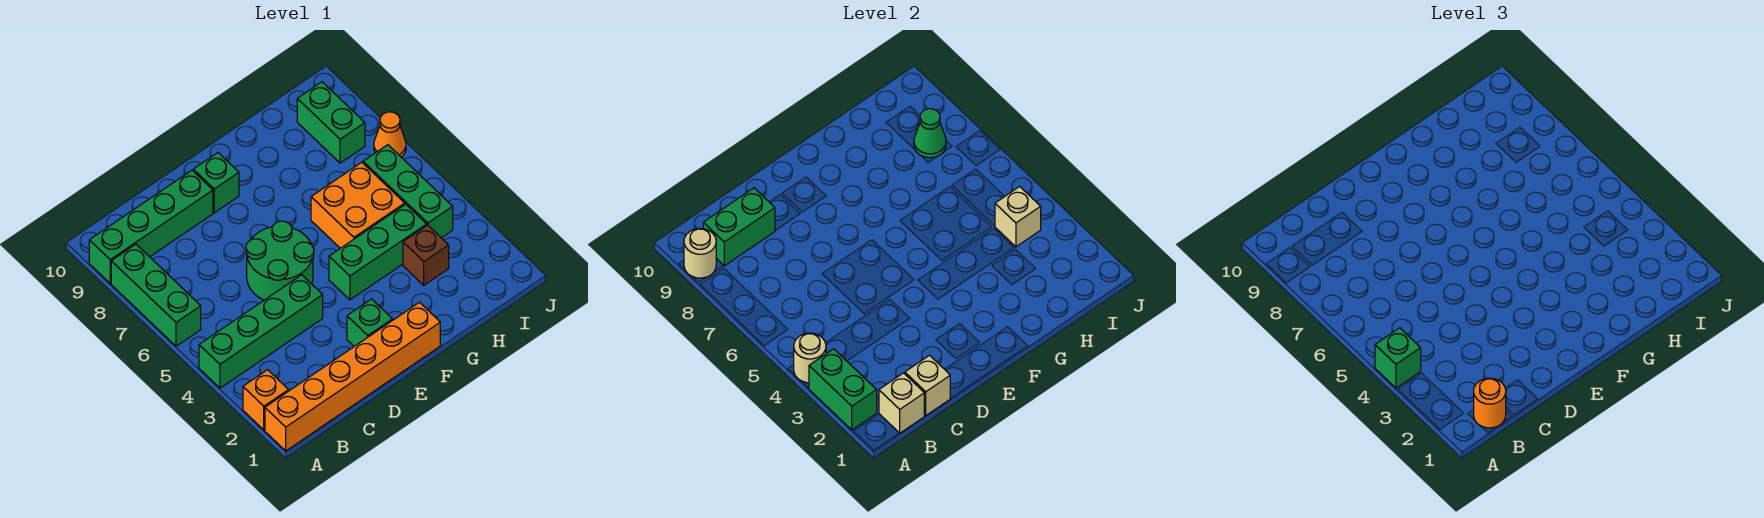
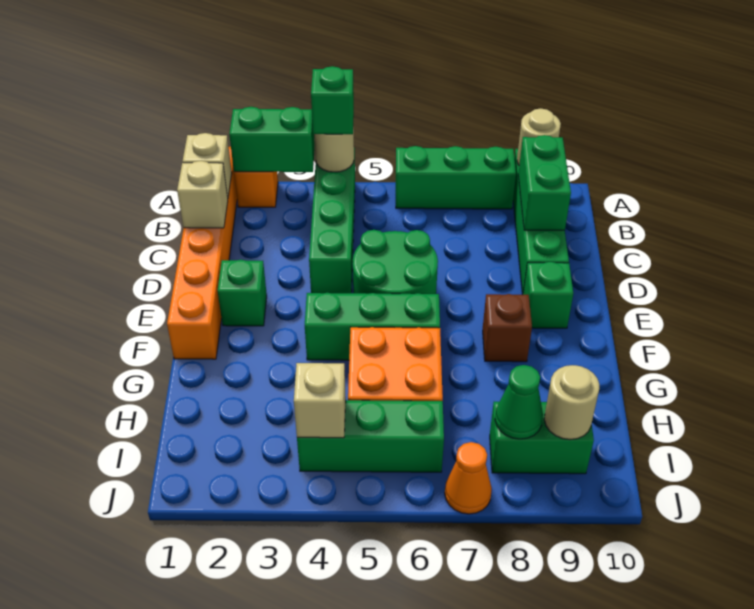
orange 1x1 round brick [1474,378,1506,428] -> none
green 1x3 brick [329,204,427,300] -> green 1x3 brick turned to [305,293,440,360]
brown 1x1 brick [403,225,449,285] -> brown 1x1 brick moved to [483,294,532,362]
none -> tan 1x1 round brick [544,365,599,440]

